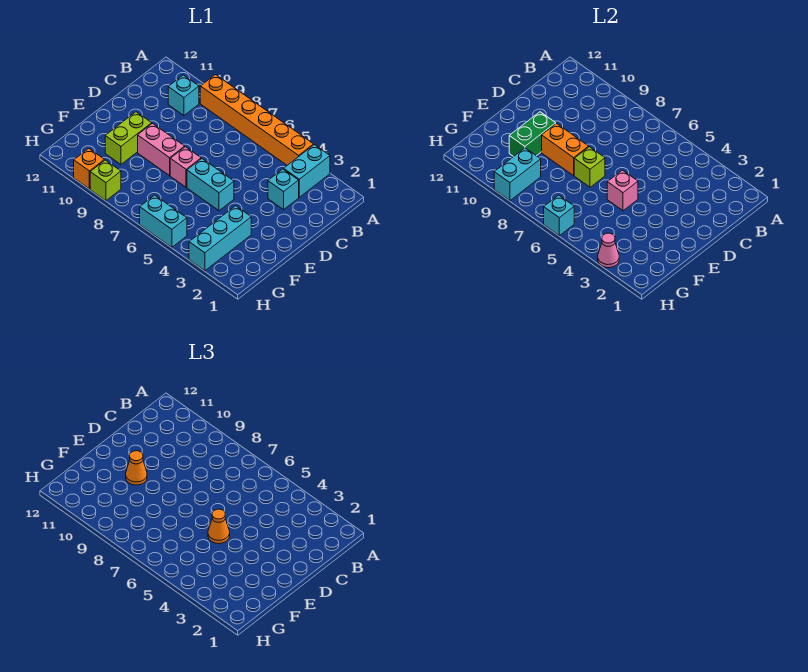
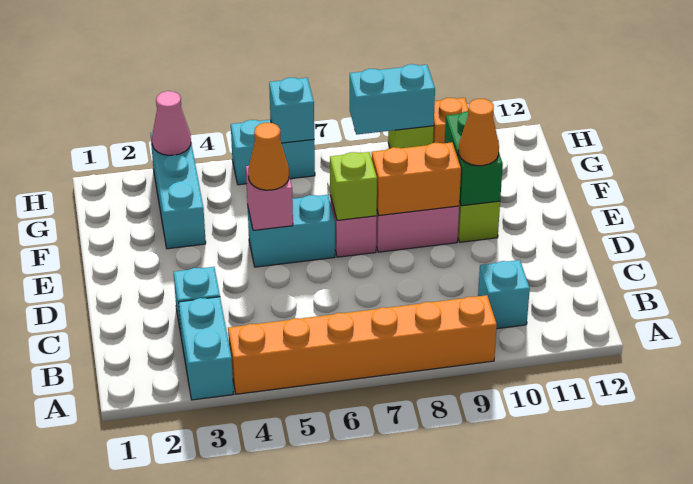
cyan 1x2 brick [494,148,541,201] -> cyan 1x2 brick turned to [350,64,435,135]

